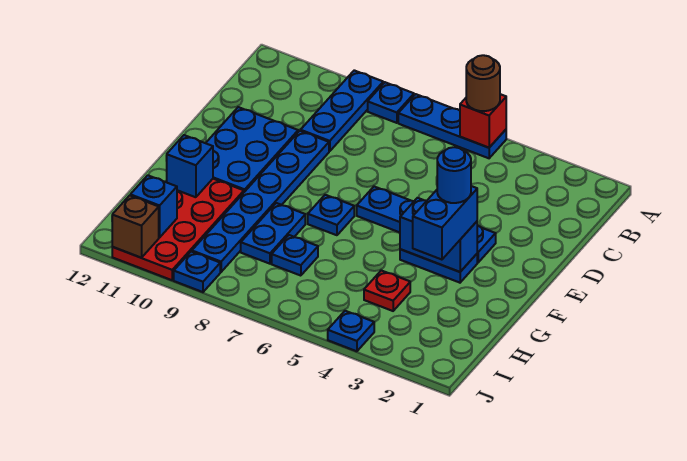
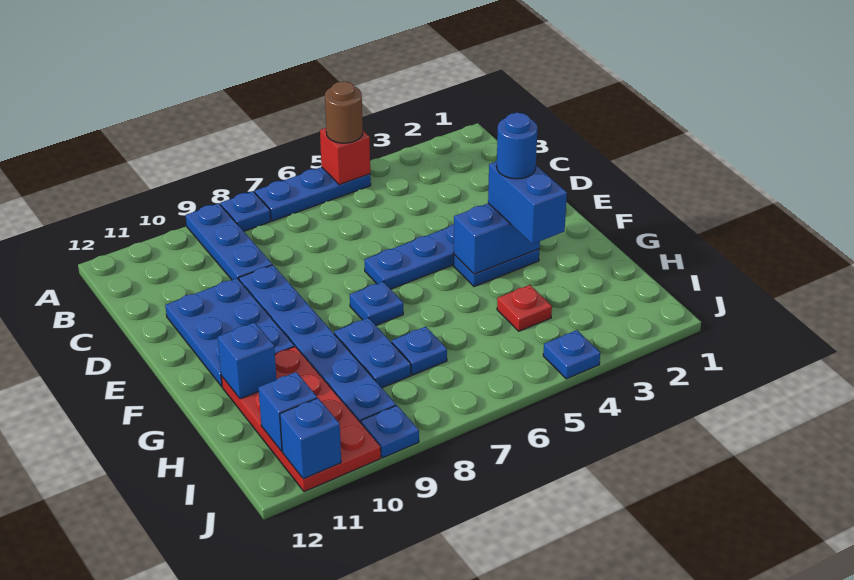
brown 1x1 brick [112,195,159,258] -> blue 1x1 brick [280,398,341,479]

